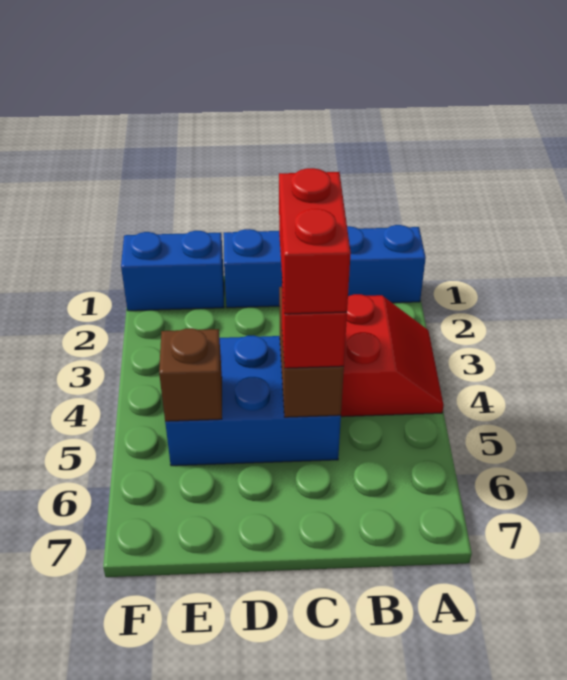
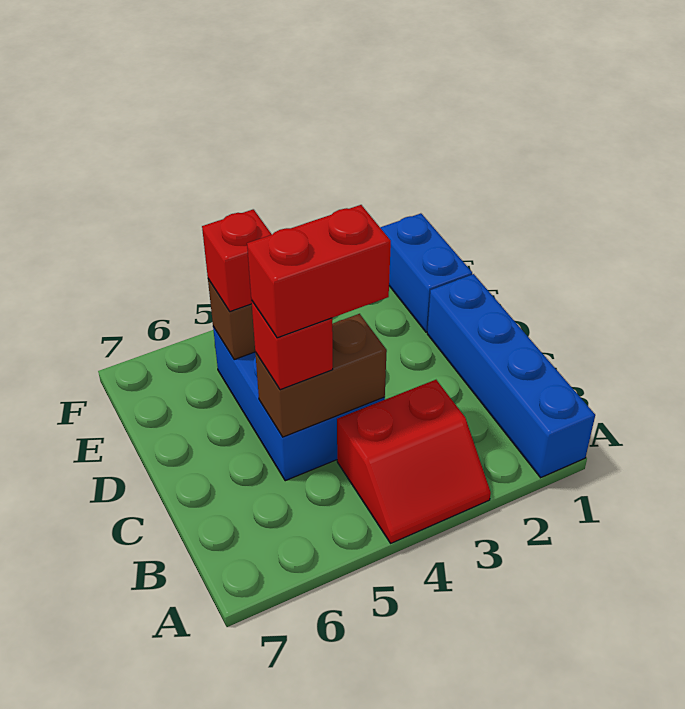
none -> red 1x1 brick [202,209,272,311]

